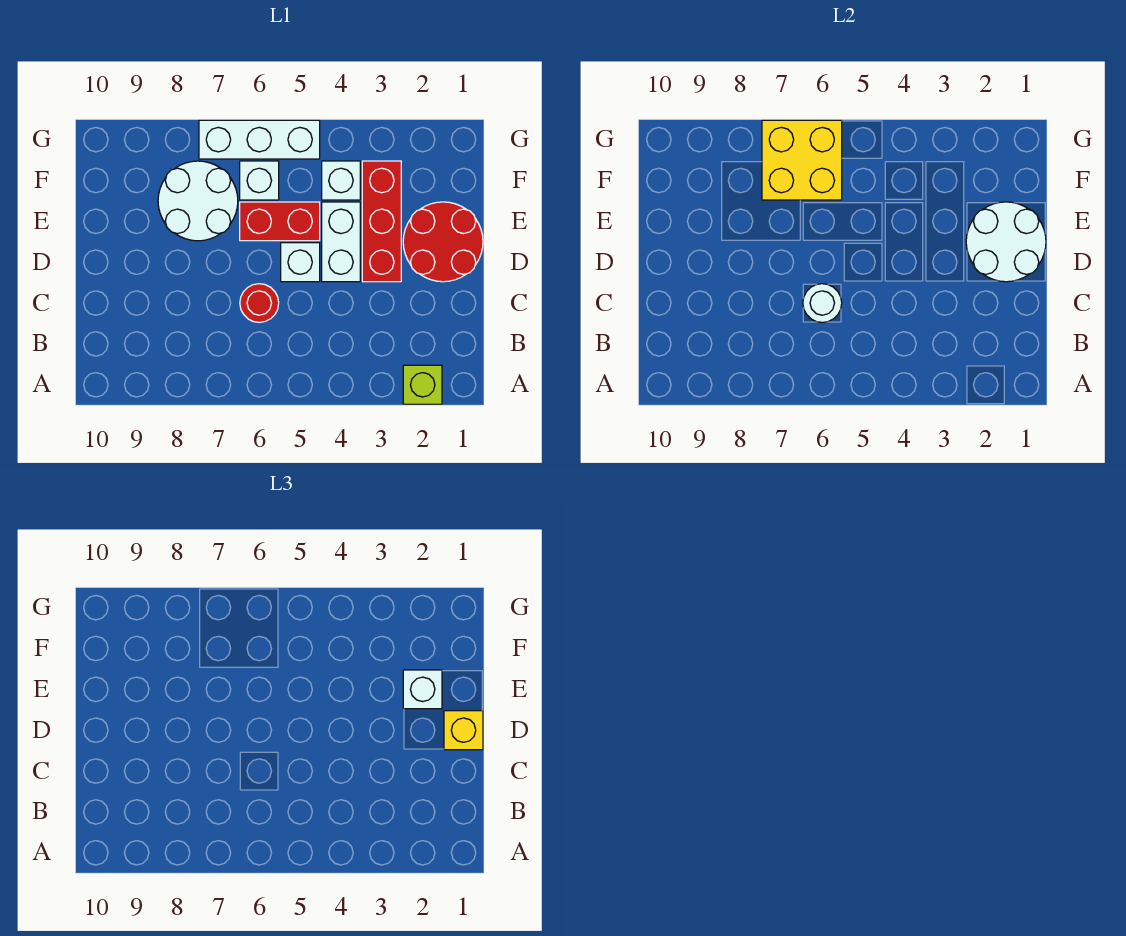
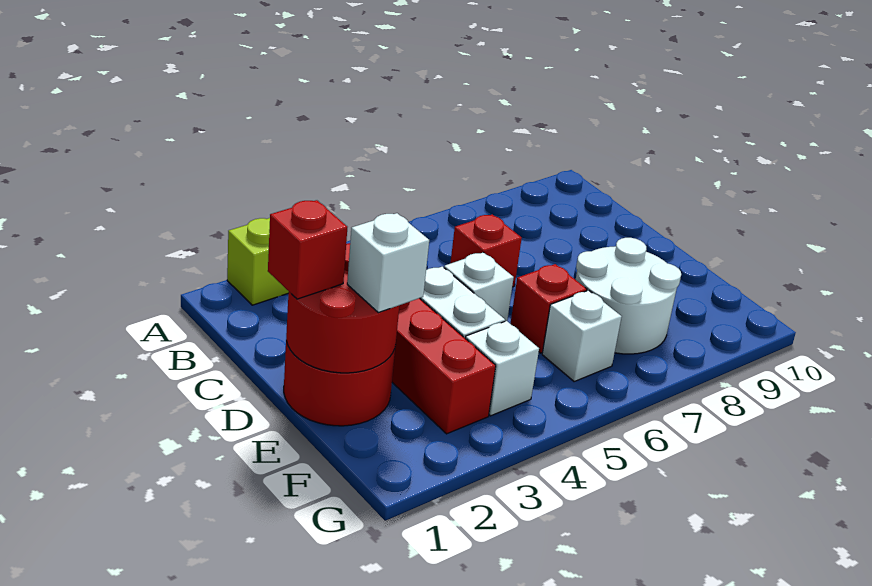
red 1x1 round brick [240,284,279,323] -> red 1x1 brick [451,214,522,287]
white 1x1 round brick [803,284,842,323] -> none
white 2x2 round brick [966,202,1046,282] -> red 2x2 round brick [286,243,399,373]
yellow 1x1 brick [444,711,483,750] -> red 1x1 brick [268,200,347,299]
red 1x2 brick [240,202,320,241] -> red 1x1 brick [510,264,587,353]
yellow 2x2 brick [762,120,842,200] -> none
white 1x3 brick [199,120,320,159] -> none

